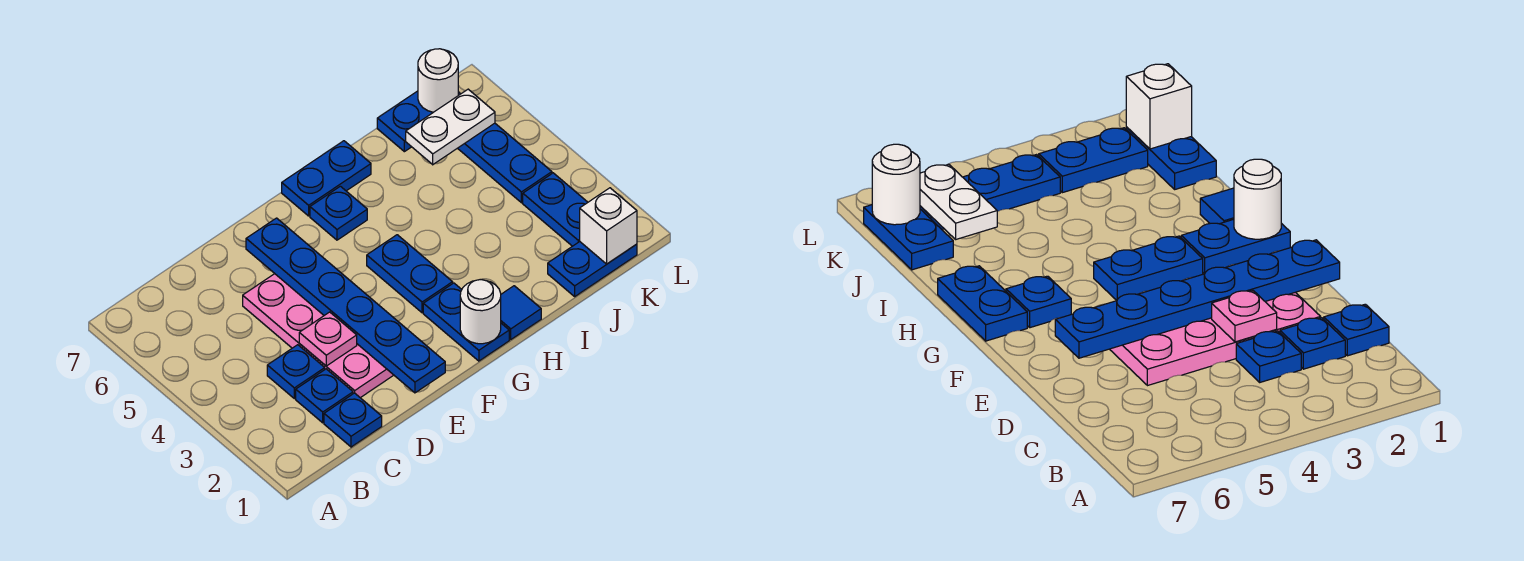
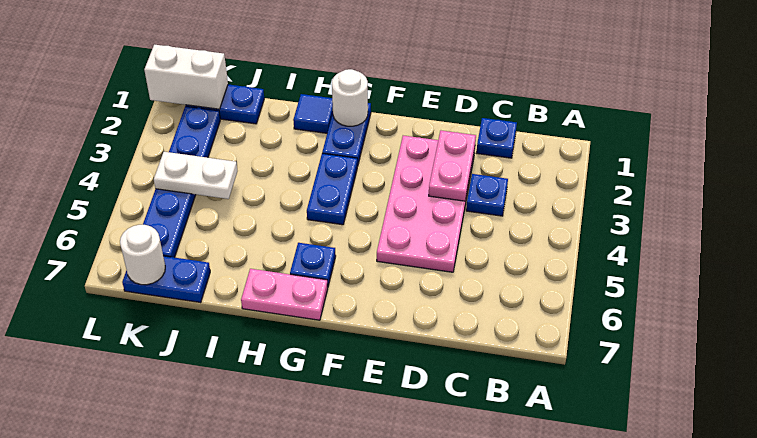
blue 1x1 plate [296,369,353,423] -> none
pink 1x1 plate [299,312,357,366] -> pink 1x2 plate [429,131,476,201]
blue 1x6 plate [246,218,445,393] -> none
blue 1x2 plate [282,141,371,216] -> pink 1x2 plate [241,269,328,320]
white 1x2 plate [406,89,495,165] -> white 1x2 plate moved to [154,152,237,199]
white 1x1 brick [580,188,637,264] -> white 1x2 brick [144,45,228,109]

